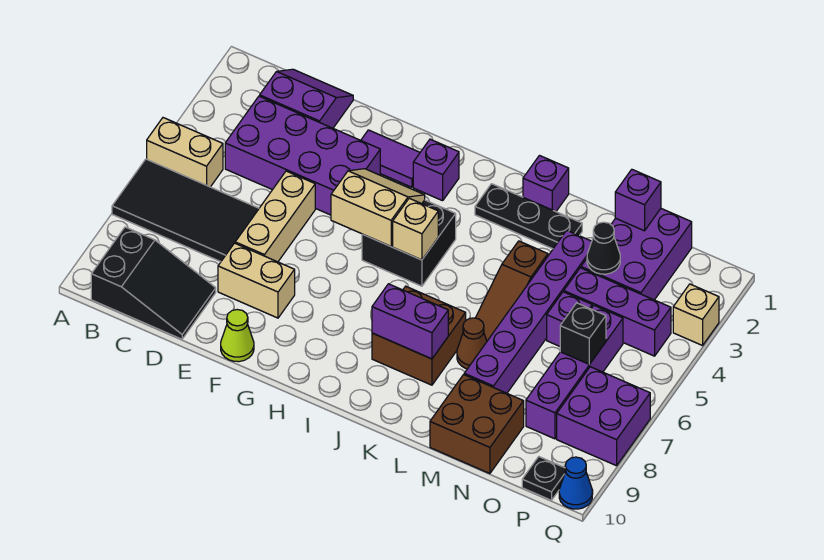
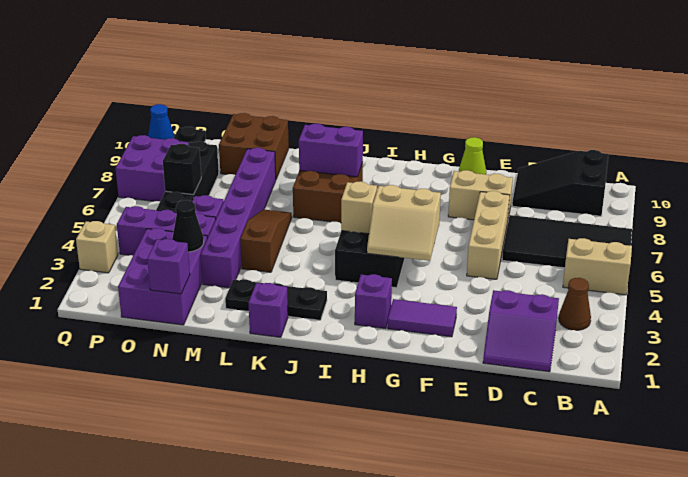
purple 2x4 brick [225,96,380,215] -> none
brown 1x1 cone [457,318,487,369] -> brown 1x1 cone moved to [559,278,591,330]
purple 1x4 brick [526,305,623,439] -> black 1x4 brick [156,141,219,213]

